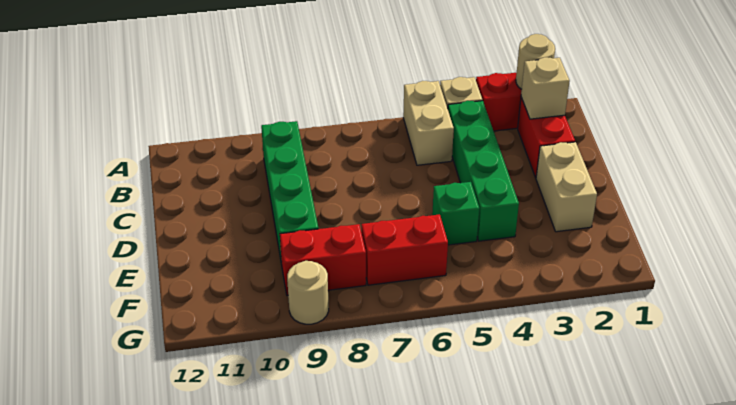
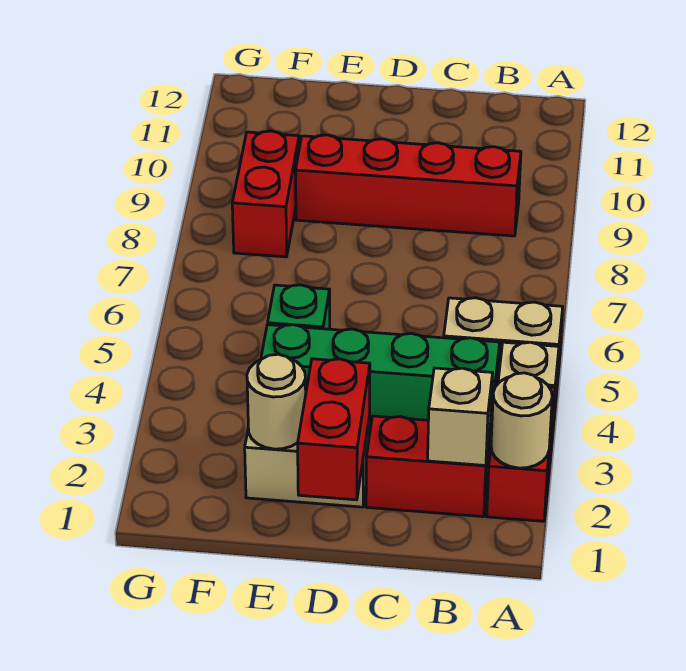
green 1x4 brick [261,121,318,263] -> red 1x4 brick [295,135,521,236]
red 1x2 brick [361,214,448,285] -> red 1x2 brick moved to [298,359,370,500]
tan 1x1 round brick [287,261,329,324] -> tan 1x1 round brick moved to [247,354,306,449]

